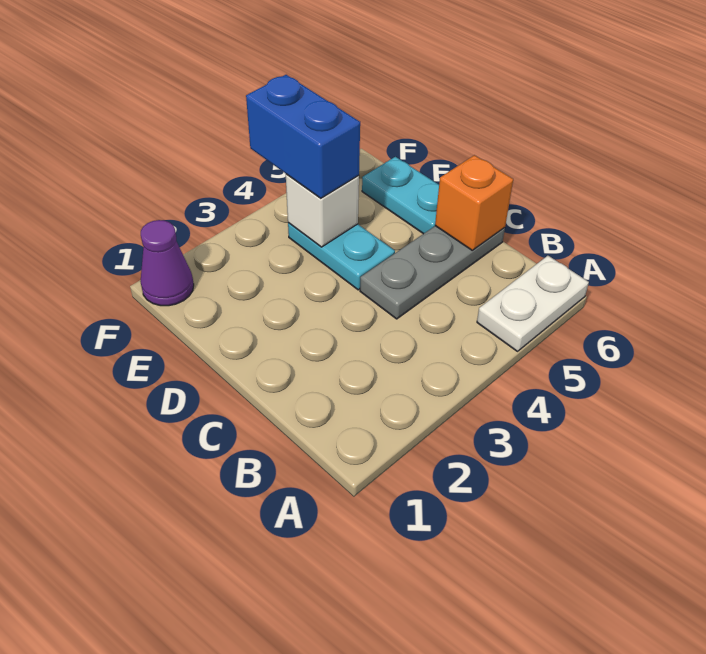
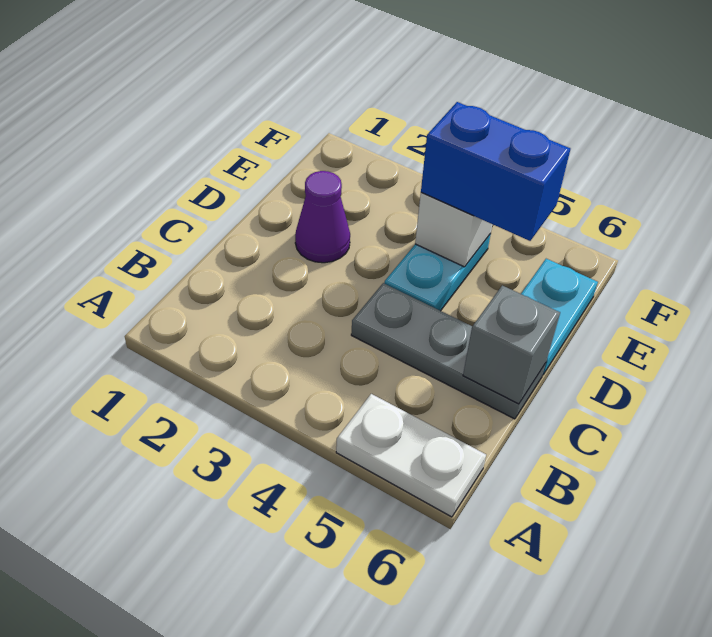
orange 1x1 brick [435,155,513,251] -> grey 1x1 brick [463,285,560,404]
blue 1x2 brick [246,75,360,198] -> blue 1x2 brick turned to [421,102,570,241]
purple 1x1 cone [140,220,194,306] -> purple 1x1 cone moved to [295,171,350,263]

